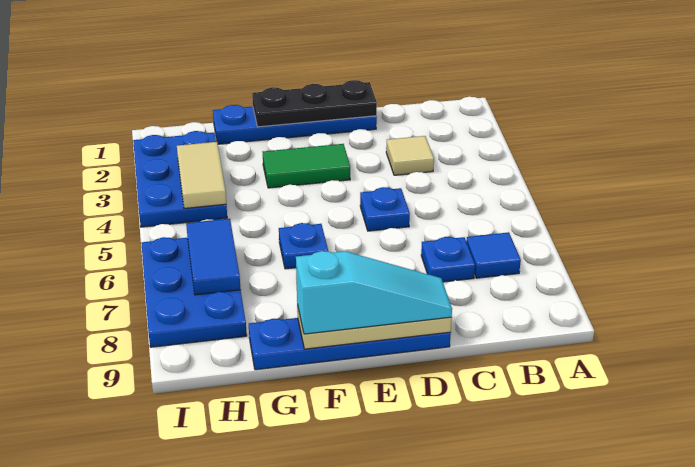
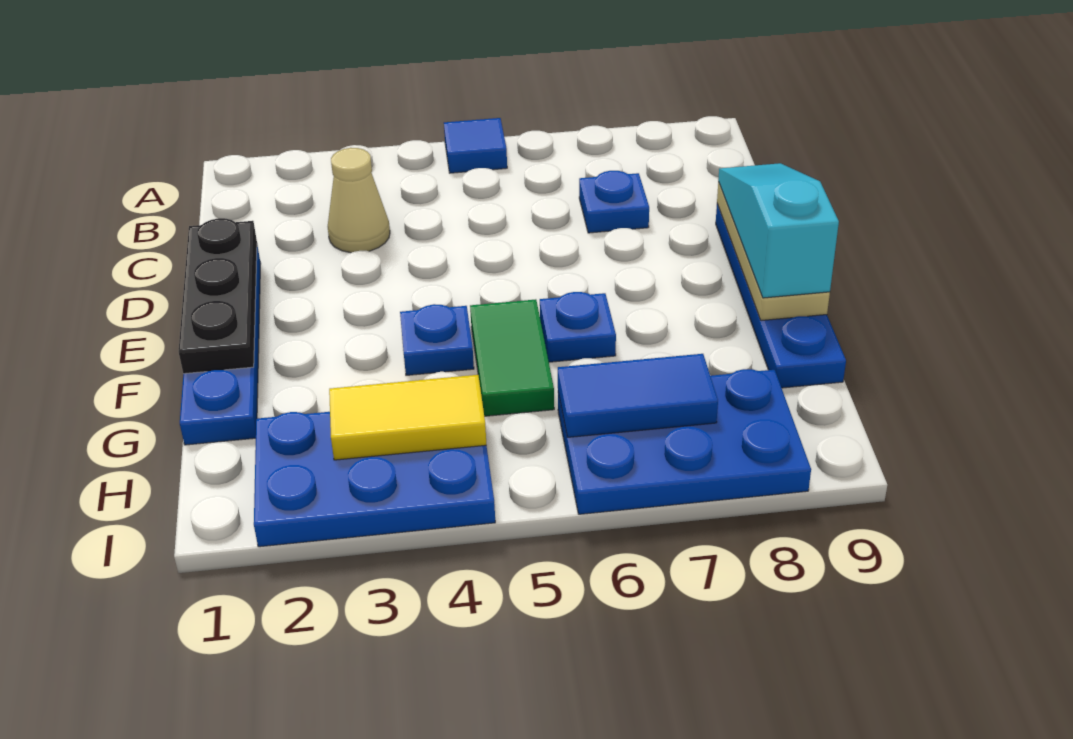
blue 1x1 tile [466,232,521,278] -> blue 1x1 tile moved to [444,118,507,173]
tan 1x1 tile [386,136,434,175] -> tan 1x1 cone [328,148,390,253]
blue 1x1 plate [360,187,410,231] -> blue 1x1 plate moved to [400,304,474,375]
green 1x2 tile [263,144,350,188] -> green 1x2 tile moved to [470,299,554,416]
tan 1x2 tile [177,142,226,208] -> yellow 1x2 tile [329,375,486,460]

